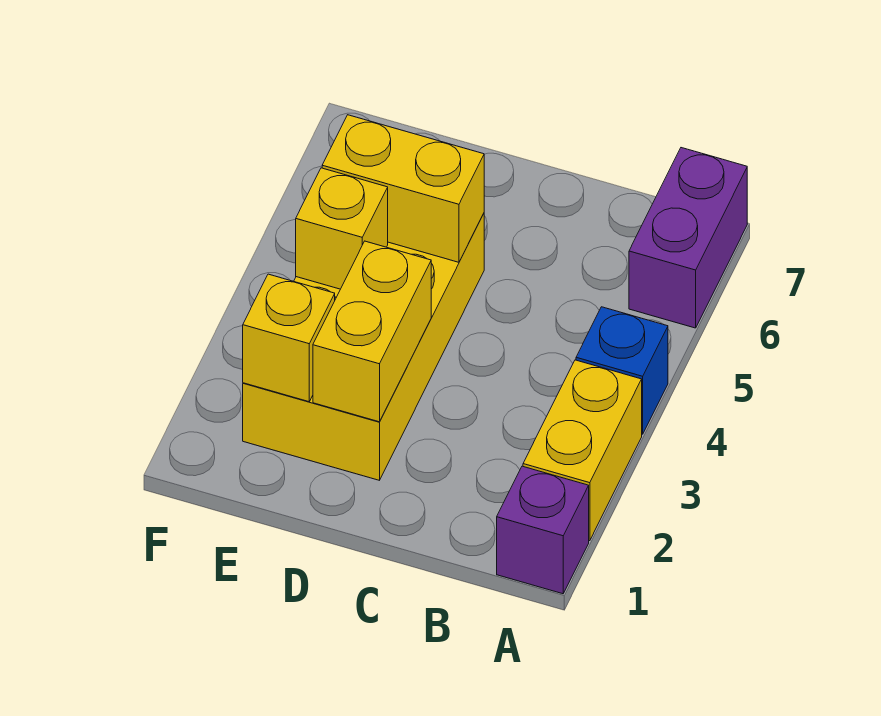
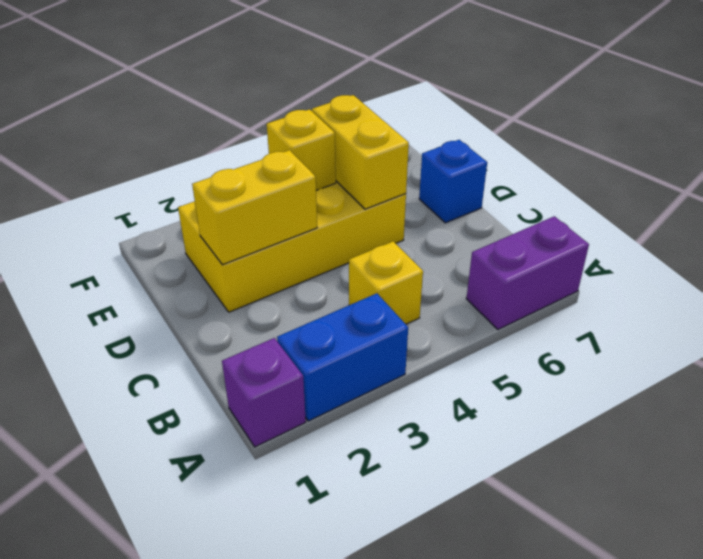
yellow 1x2 brick [523,360,642,541] -> blue 1x2 brick [277,293,408,421]
blue 1x1 brick [576,307,668,434] -> blue 1x1 brick moved to [419,140,487,223]
yellow 1x1 brick [243,274,335,402] -> yellow 1x1 brick moved to [349,241,423,324]

